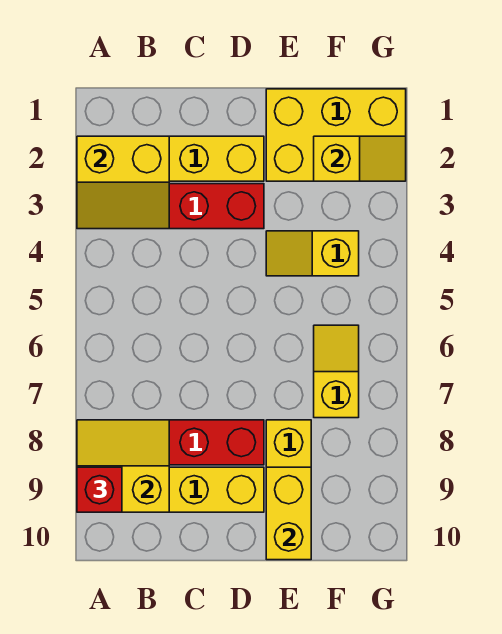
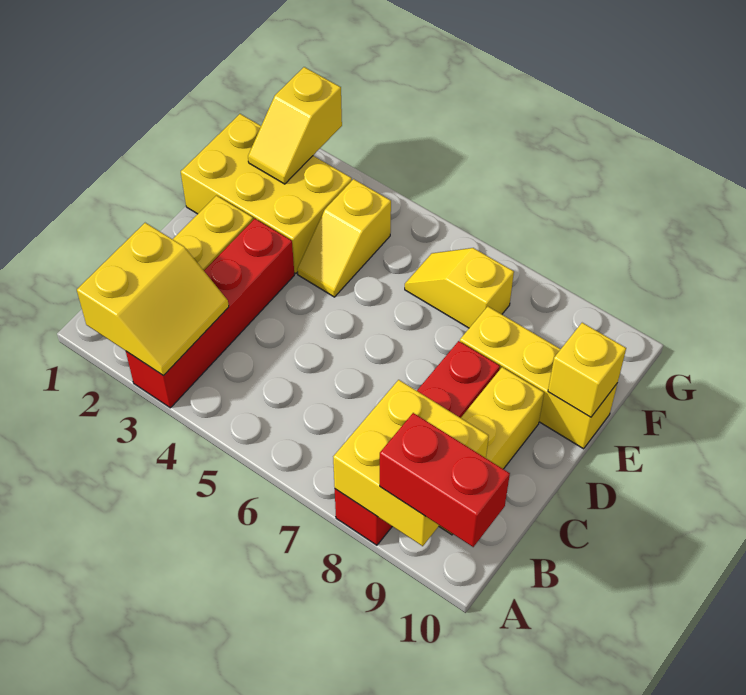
yellow 2x2 slope [77,420,169,512] -> yellow 2x2 brick [333,380,489,546]
red 1x1 brick [77,467,122,512] -> red 1x2 brick [380,413,510,547]
yellow 2x3 brick [266,89,406,181] -> yellow 2x3 brick turned to [181,114,352,274]
yellow 1x2 brick [266,467,311,560] -> yellow 1x1 brick [548,323,626,417]
yellow 1x2 slope [314,136,406,181] -> yellow 1x2 slope turned to [248,67,342,184]

